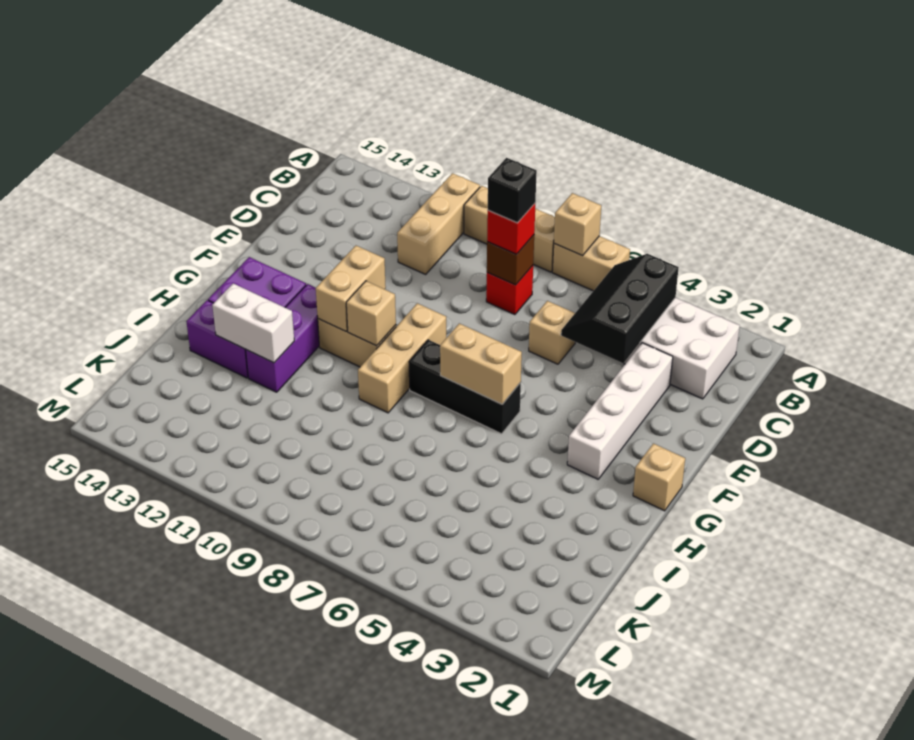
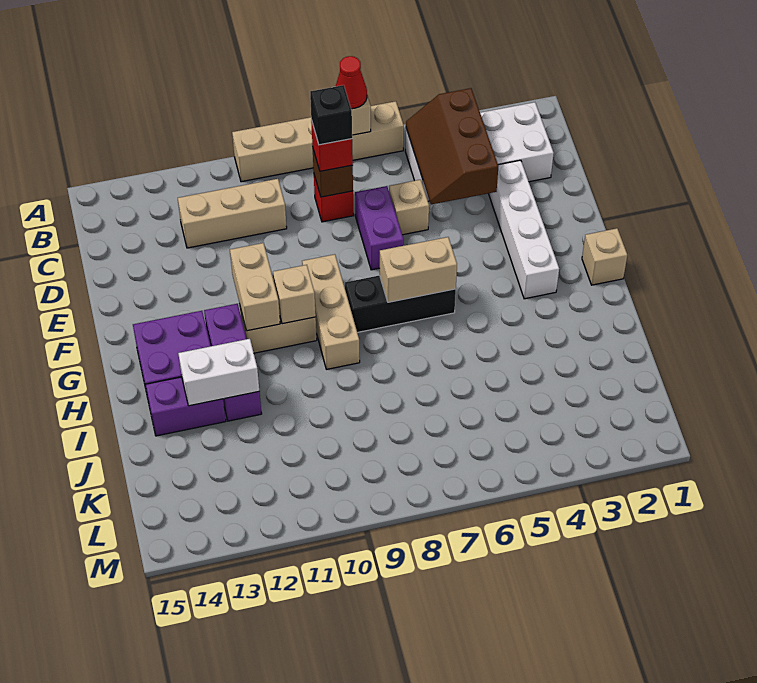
none -> red 1x1 cone [335,56,367,109]
tan 1x3 brick [397,173,480,274] -> tan 1x3 brick turned to [178,179,287,248]
black 2x3 slope [561,254,679,363] -> brown 2x3 slope [406,88,498,204]
none -> purple 1x2 brick [355,186,404,270]

